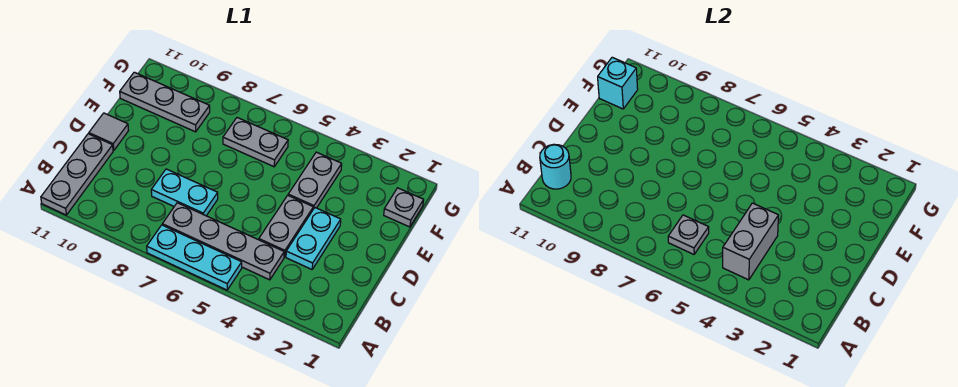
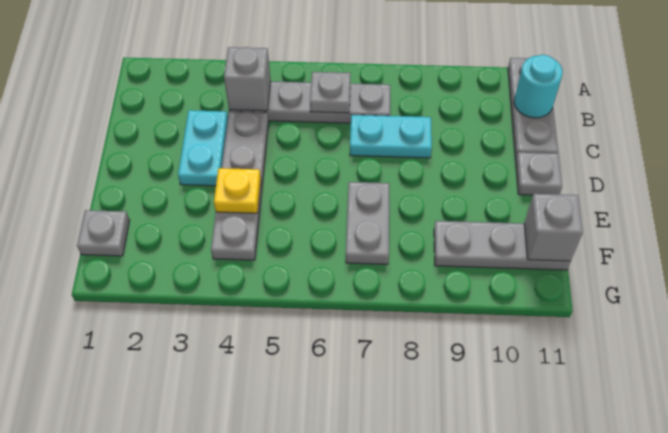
cyan 1x3 plate [147,225,242,290] -> none
grey 1x2 brick [723,203,779,280] -> grey 1x1 brick [224,47,271,111]
grey 1x1 tile [89,113,128,151] -> grey 1x1 plate [516,152,562,195]
none -> yellow 1x1 plate [214,168,261,213]
grey 1x2 plate [223,118,288,167] -> grey 1x2 plate turned to [346,182,389,264]
cyan 1x1 brick [598,57,638,109] -> grey 1x1 brick [524,194,583,261]

